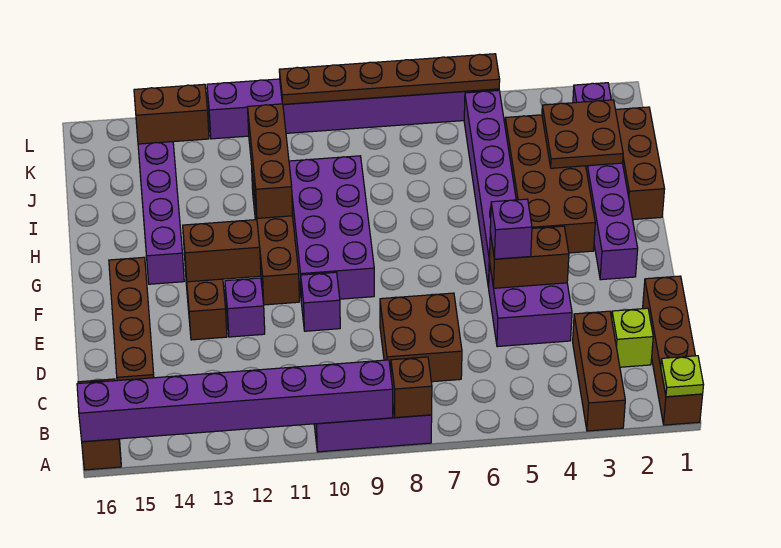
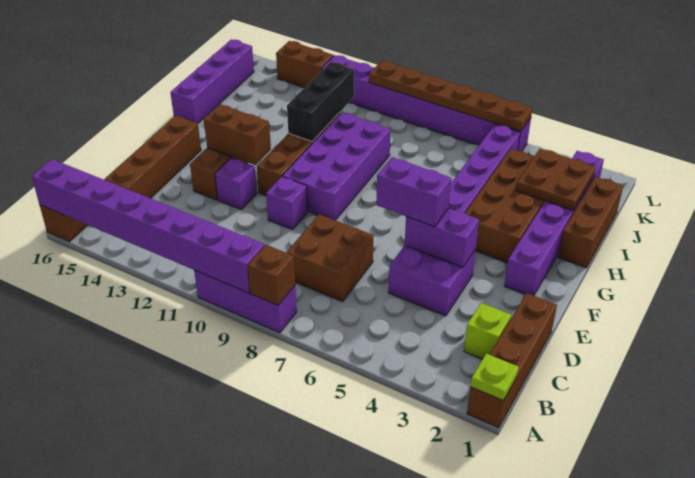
brown 1x3 brick [573,311,625,431] -> none
brown 1x2 brick [489,226,569,288] -> purple 1x2 brick [405,208,479,267]
purple 1x1 brick [490,199,532,259] -> purple 1x2 brick [376,157,451,227]
purple 1x4 brick [138,142,184,284] -> purple 1x4 brick moved to [170,40,254,123]
brown 1x3 brick [248,104,293,218] -> black 1x3 brick [287,62,354,141]

